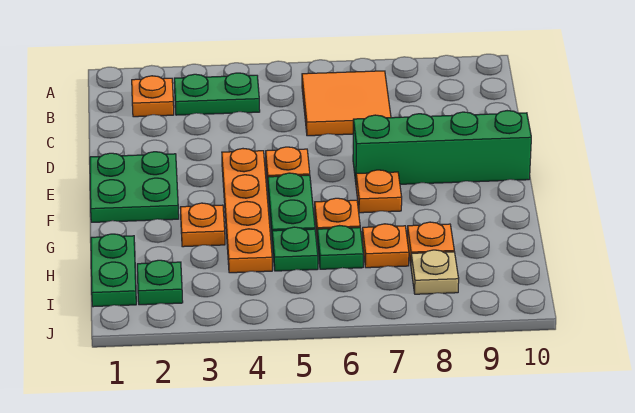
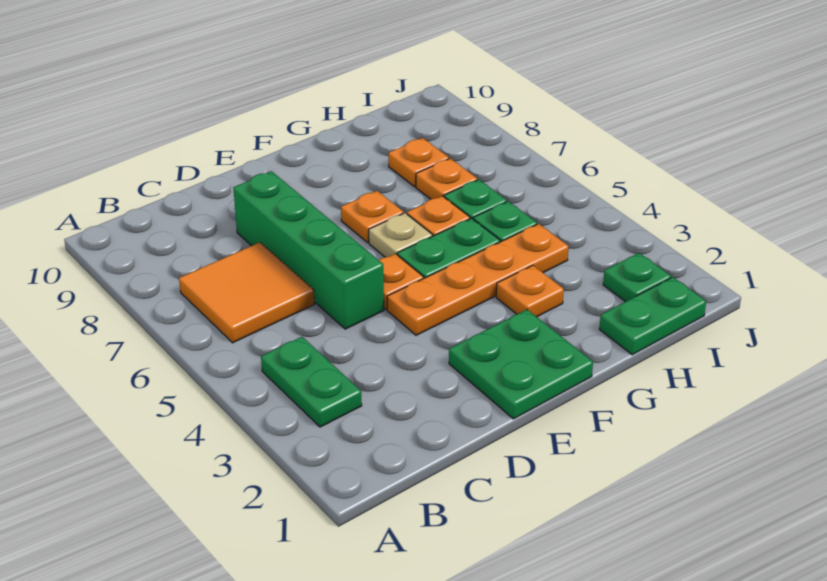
orange 1x1 plate [132,76,174,117] -> none
green 1x4 brick [353,111,531,184] -> green 1x4 brick moved to [233,171,384,329]
tan 1x1 plate [411,250,459,294] -> tan 1x1 plate moved to [369,213,433,257]

